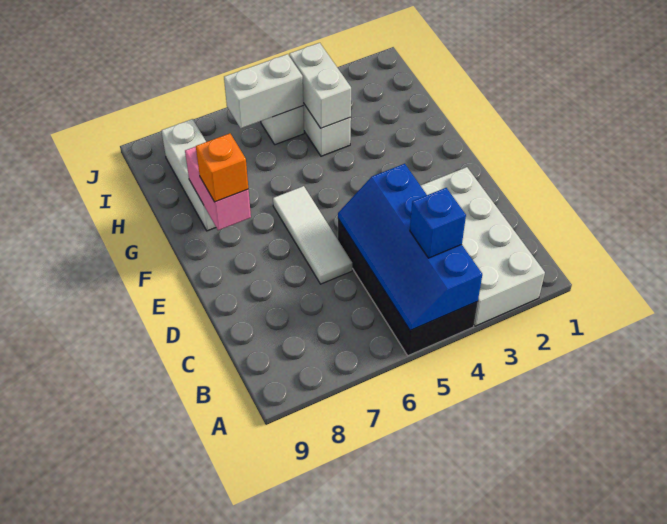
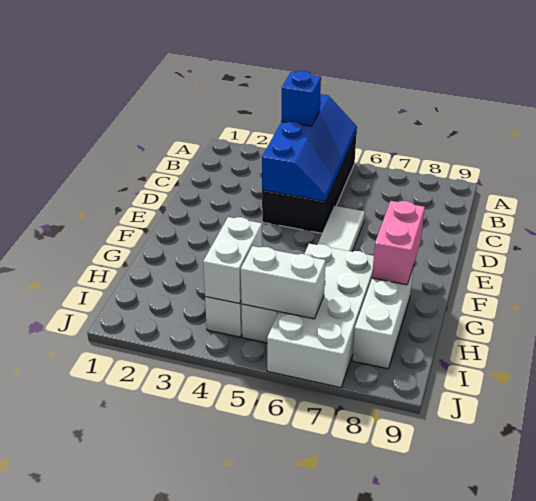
white 2x4 brick [420,167,545,326] -> white 2x4 brick moved to [267,244,374,388]
orange 1x1 brick [196,133,248,202] -> none

